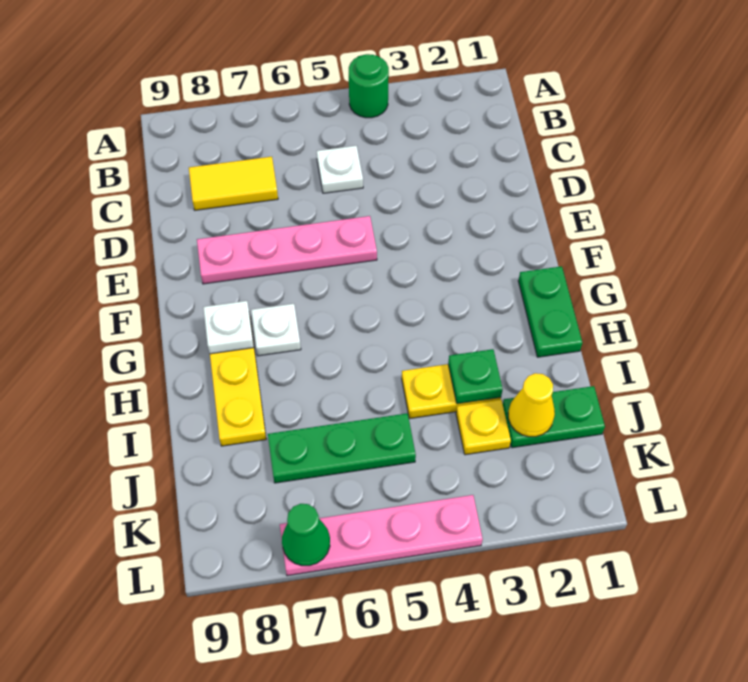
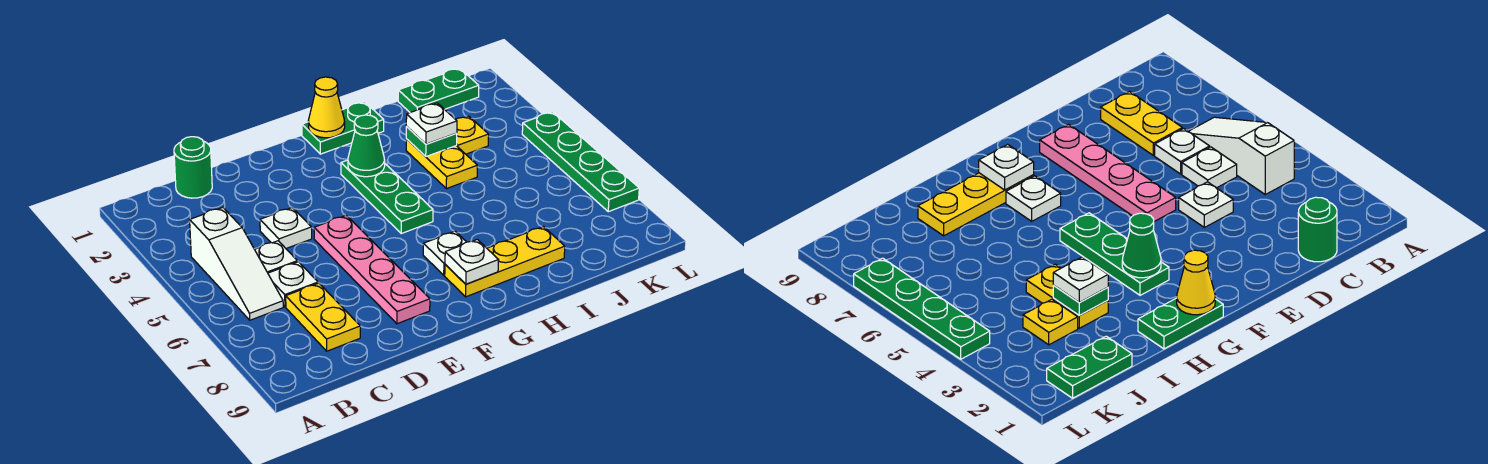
green 1x1 round brick [349,54,389,118] -> green 1x1 round brick moved to [174,137,212,198]
none -> white 1x3 slope [190,208,283,320]
none -> white 1x1 plate [268,262,318,307]
yellow 1x2 tile [189,157,278,210] -> yellow 1x2 plate [286,283,360,351]
none -> white 1x1 plate [260,208,312,248]
none -> white 1x1 plate [406,103,457,144]
green 1x2 plate [503,386,605,448] -> green 1x2 plate turned to [398,68,479,112]
yellow 1x1 cone [508,373,555,437] -> yellow 1x1 cone moved to [308,77,345,138]
green 1x3 plate [268,413,416,483] -> green 1x3 plate moved to [341,160,433,233]
pink 1x4 plate [280,495,483,576] -> green 1x4 plate [522,112,639,212]
green 1x1 cone [282,504,330,566] -> green 1x1 cone moved to [348,115,385,177]

